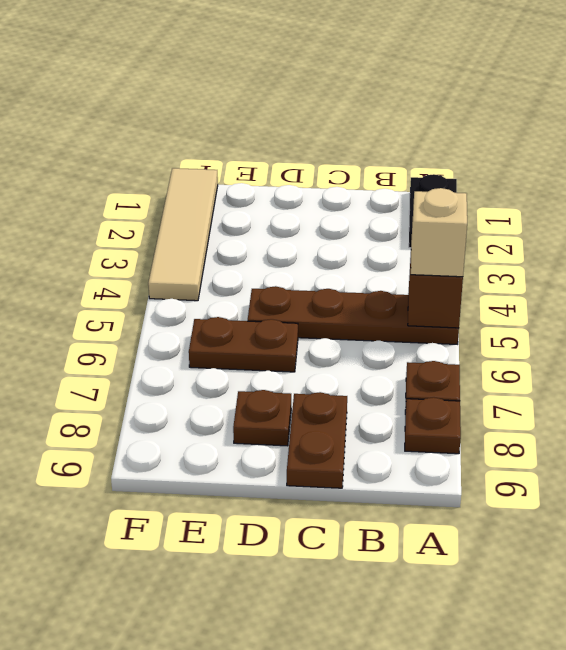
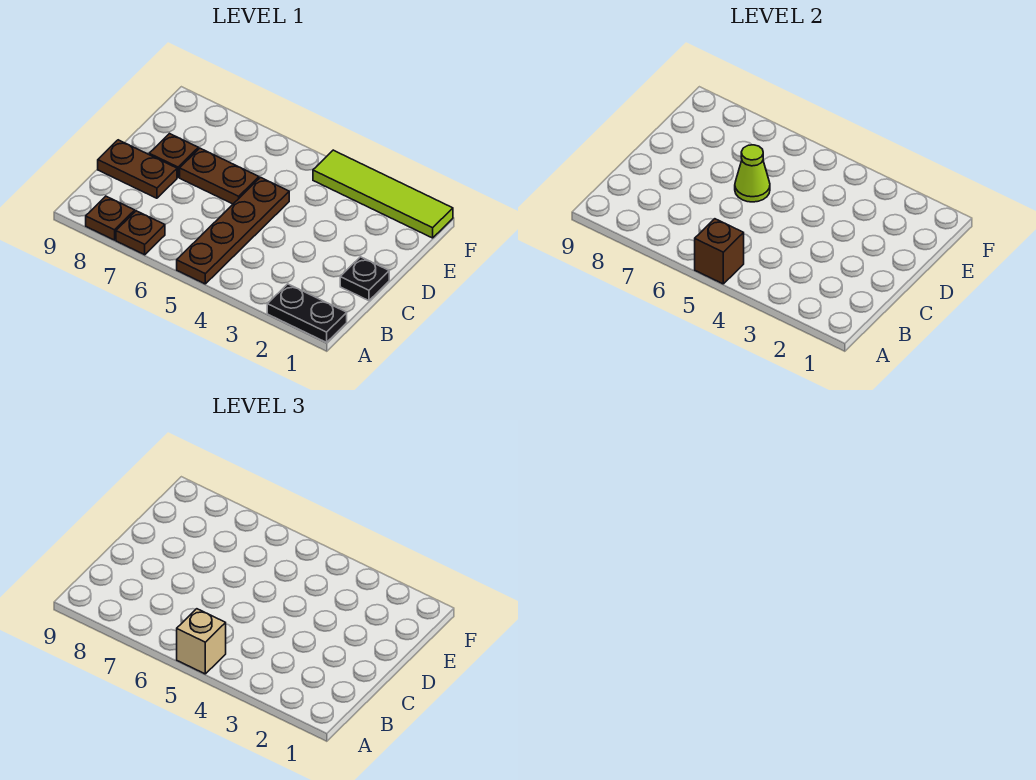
none -> black 1x1 plate [340,257,389,301]
brown 1x2 plate [189,317,298,372] -> brown 1x2 plate turned to [180,148,259,204]
none -> lime 1x1 cone [735,145,770,202]
tan 1x4 tile [148,168,218,301] -> lime 1x4 tile [313,150,453,238]

